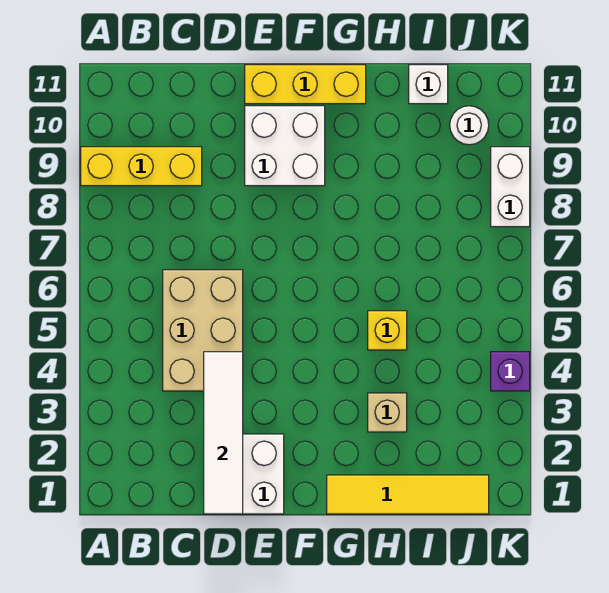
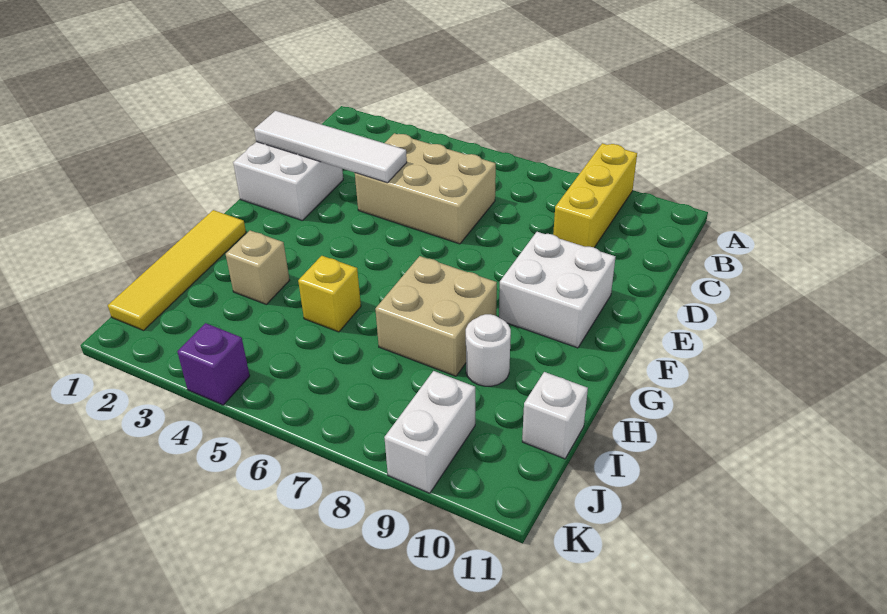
yellow 1x3 brick [245,65,366,104] -> none
none -> tan 2x2 brick [375,256,497,376]
white 1x1 round brick [450,106,489,145] -> white 1x1 round brick moved to [466,314,511,386]
white 1x2 brick [491,147,530,227] -> white 1x2 brick turned to [384,371,475,493]

